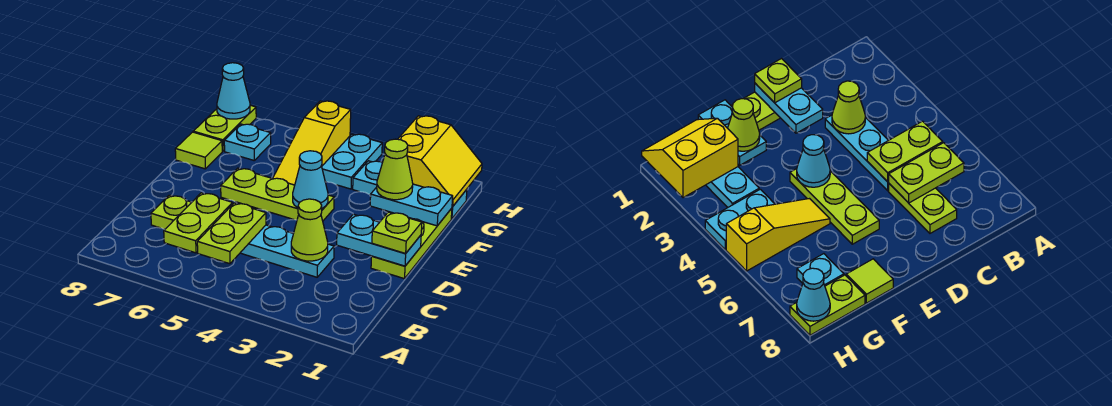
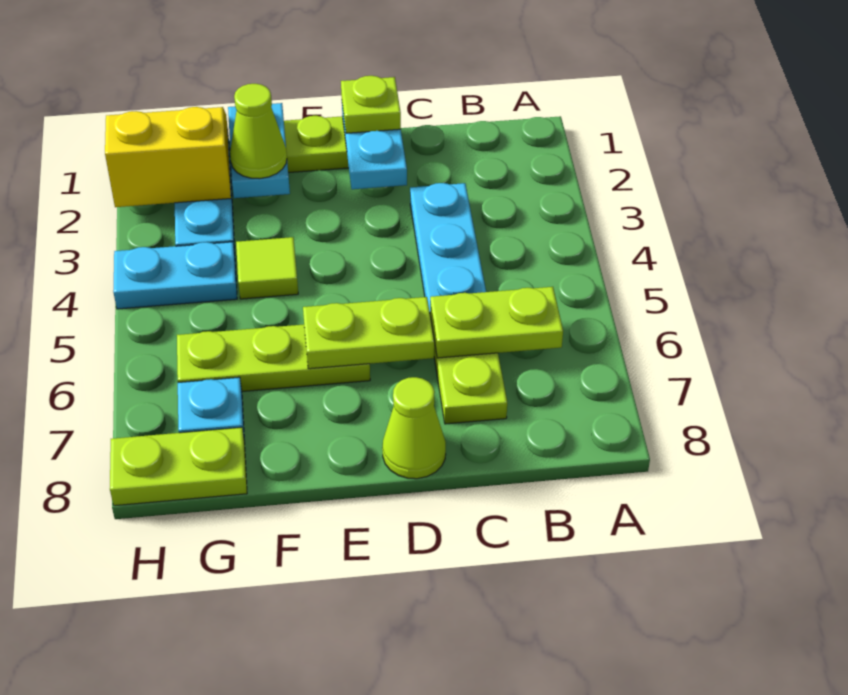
lime 1x2 plate [197,203,266,264] -> lime 1x2 plate moved to [303,297,434,369]
lime 1x1 cone [291,199,328,261] -> lime 1x1 cone moved to [382,377,446,479]
lime 1x3 plate [221,168,334,221] -> lime 1x3 plate turned to [177,324,370,391]
cyan 1x1 cone [293,151,328,208] -> none
yellow 1x3 slope [273,101,351,185] -> none
lime 1x1 tile [175,132,222,169] -> lime 1x1 tile moved to [236,237,298,299]
cyan 1x1 cone [217,63,250,119] -> none

